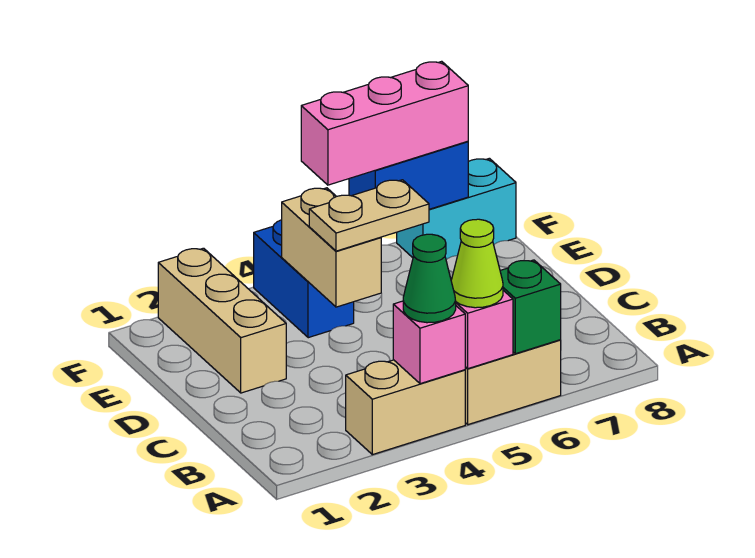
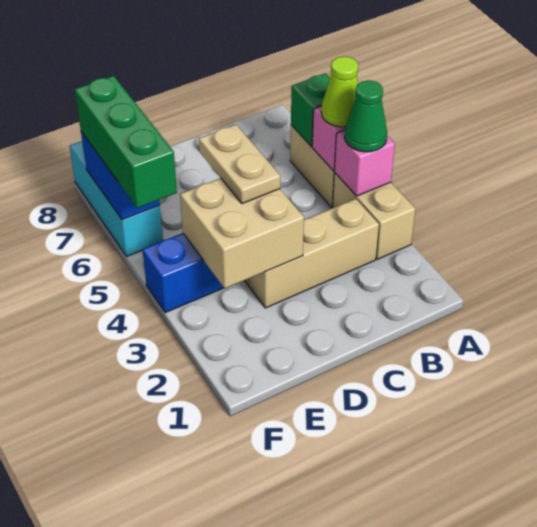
tan 1x3 brick [158,248,286,393] -> tan 1x3 brick moved to [245,199,379,308]
tan 1x2 brick [282,188,381,307] -> tan 2x2 brick [180,178,304,288]
pink 1x3 brick [301,61,468,185] -> green 1x3 brick [75,76,177,208]
cyan 1x2 brick [397,158,516,260] -> cyan 1x3 brick [69,141,163,256]

